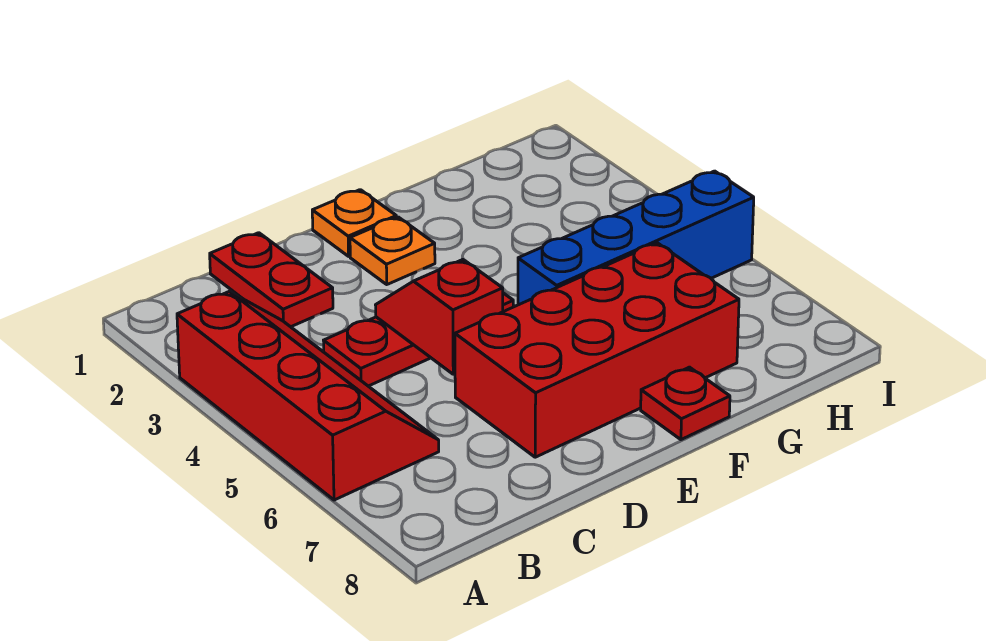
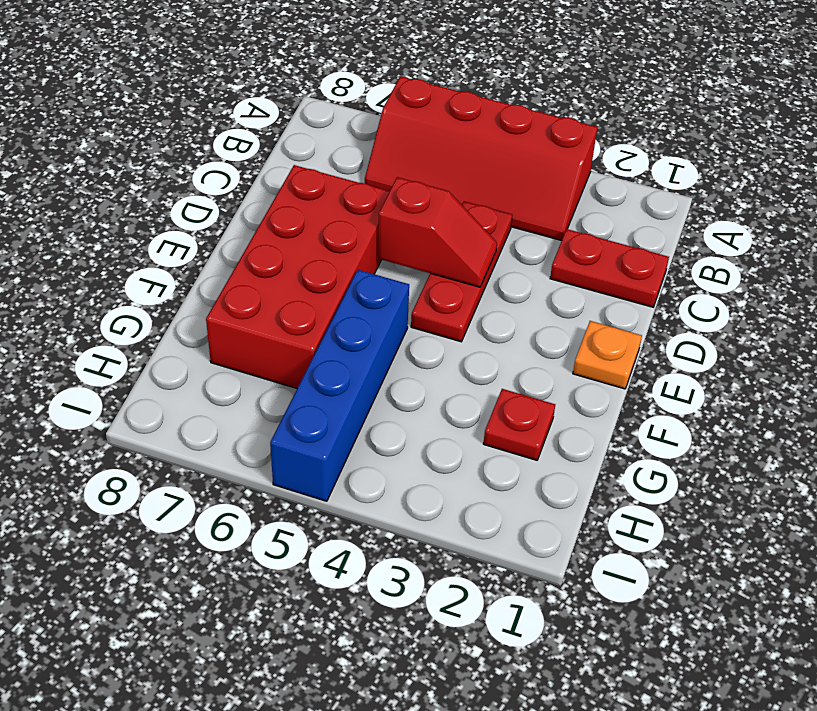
orange 1x1 plate [350,217,435,284] -> none
red 1x1 plate [641,367,730,440] -> red 1x1 plate moved to [483,389,555,460]

